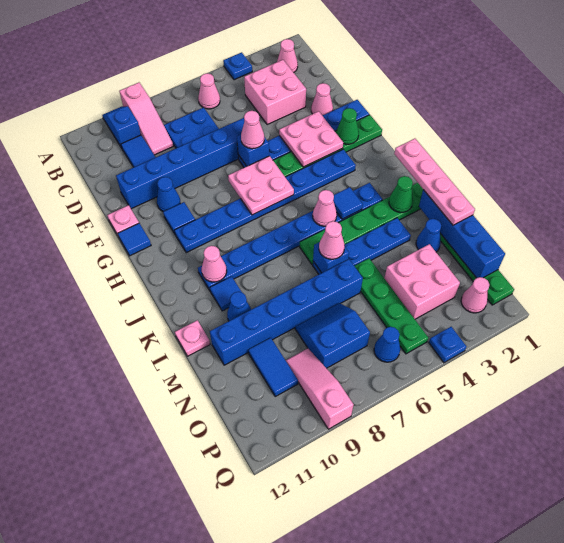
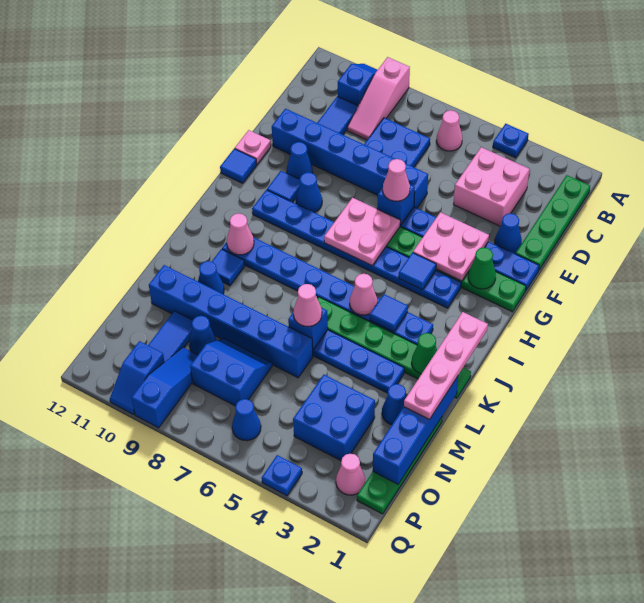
pink 1x1 cone [277,39,298,73] -> none
pink 1x1 cone [311,83,333,115] -> blue 1x1 cone [495,213,522,253]
none -> blue 1x1 cone [296,172,322,212]
none -> blue 1x1 tile [399,253,436,290]
pink 1x1 plate [175,320,210,356] -> none
green 1x4 plate [355,258,428,354] -> green 1x4 plate moved to [516,175,590,270]
pink 2x2 brick [384,244,460,319] -> blue 2x2 brick [293,375,375,461]
none -> blue 1x1 cone [189,316,217,355]
pink 1x3 slope [286,348,354,429] -> blue 1x3 slope [132,347,198,428]
none -> blue 1x2 slope [110,341,164,414]

